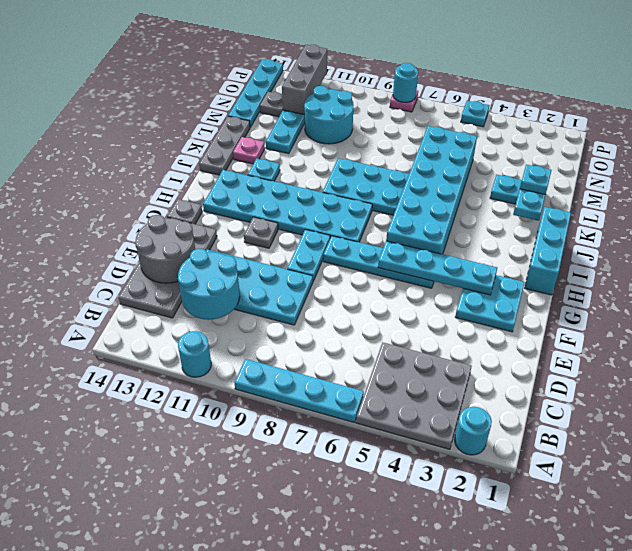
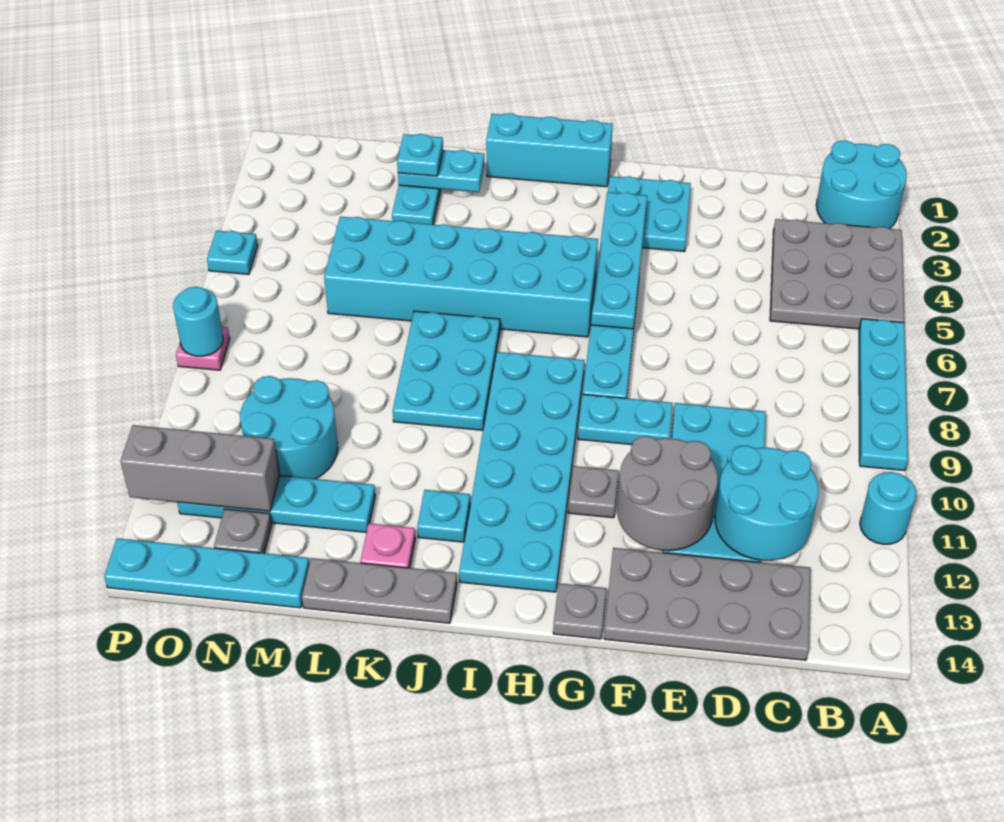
cyan 1x1 round brick [455,407,492,455] -> cyan 2x2 round brick [816,140,907,229]
grey 2x2 round brick [135,215,195,283] -> grey 2x2 round brick moved to [617,436,718,551]

